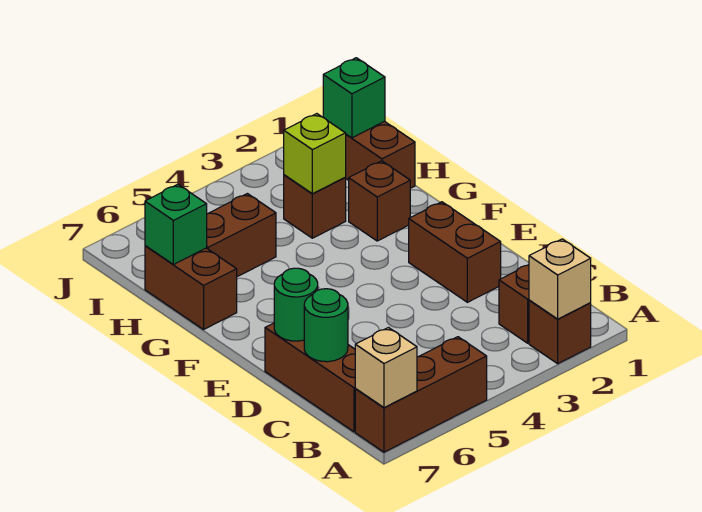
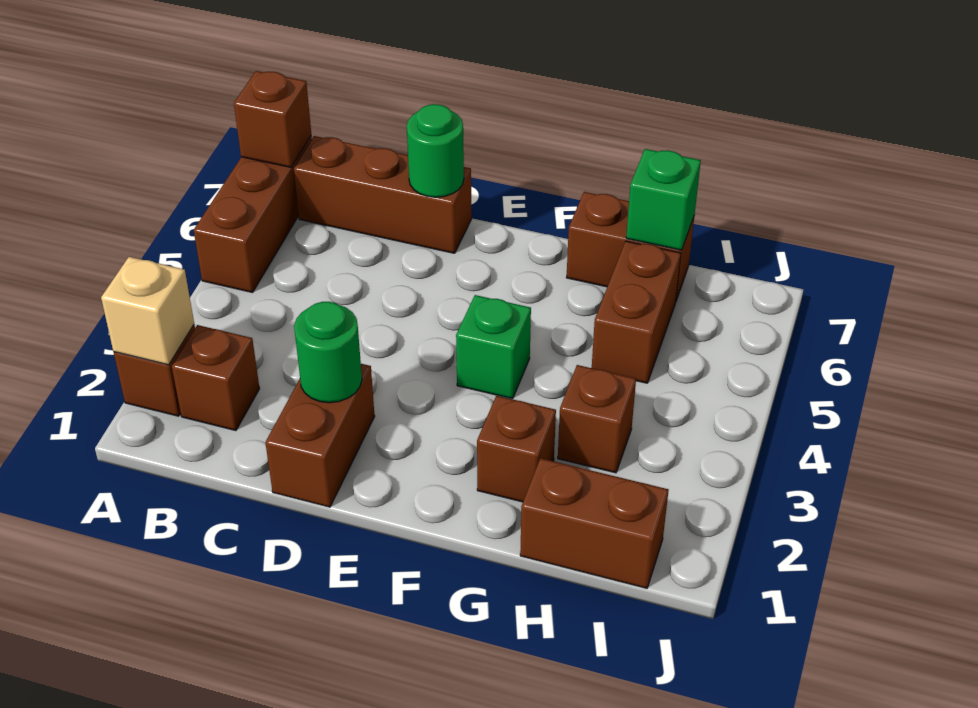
tan 1x1 brick [355,328,417,408] -> brown 1x1 brick [234,71,311,167]
green 1x1 round brick [304,289,348,362] -> green 1x1 round brick moved to [294,302,362,403]
brown 1x2 brick [409,202,501,302] -> brown 1x2 brick turned to [265,364,375,507]
lime 1x1 brick [284,114,346,194] -> none
green 1x1 brick [323,58,385,138] -> green 1x1 brick moved to [456,295,531,399]

